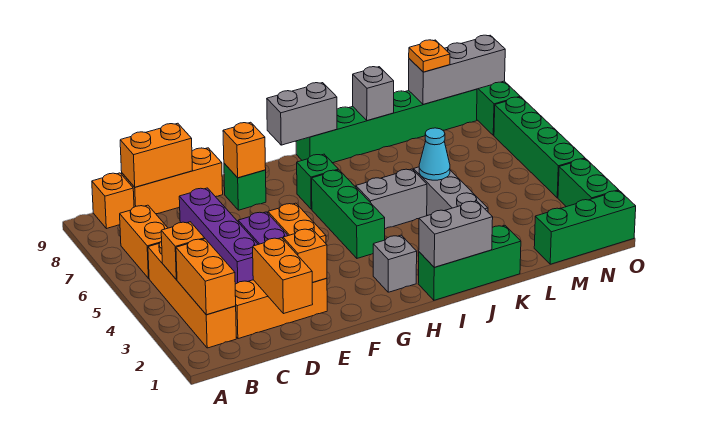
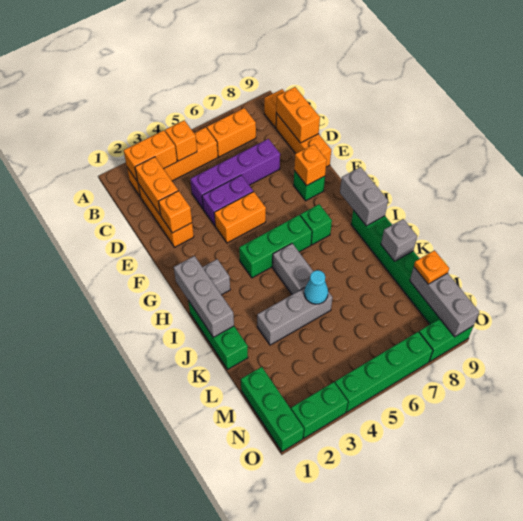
orange 1x2 brick [253,238,313,314] -> orange 1x2 brick turned to [135,157,178,216]
grey 1x2 brick [419,201,493,267] -> grey 1x3 brick [174,256,234,337]

